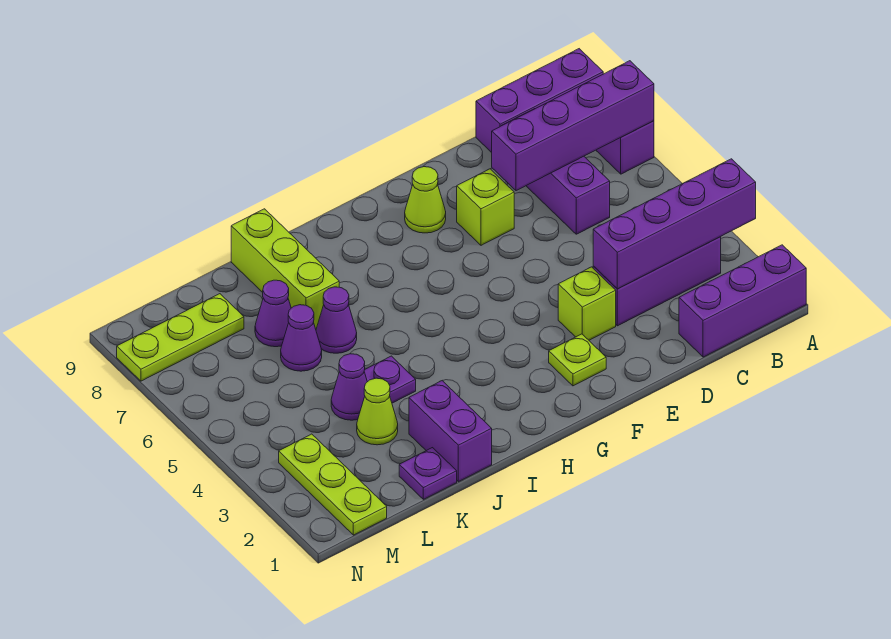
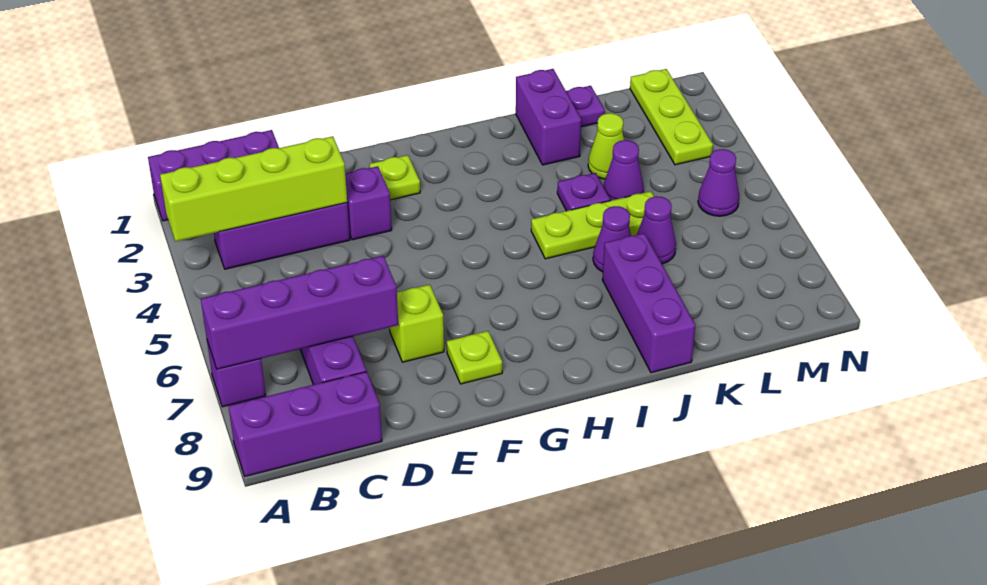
purple 1x4 brick [593,159,756,289] -> lime 1x4 brick [160,136,347,241]
lime 1x1 brick [558,267,616,340] -> purple 1x1 brick [345,166,392,240]
lime 1x1 cone [405,167,446,233] -> lime 1x1 plate [447,331,502,384]
lime 1x3 brick [231,209,339,329] -> purple 1x3 brick [602,233,695,373]
purple 1x1 cone [255,280,291,347] -> purple 1x1 cone moved to [698,149,739,216]
lime 1x3 plate [117,294,244,381] -> lime 1x3 plate moved to [531,191,654,259]

